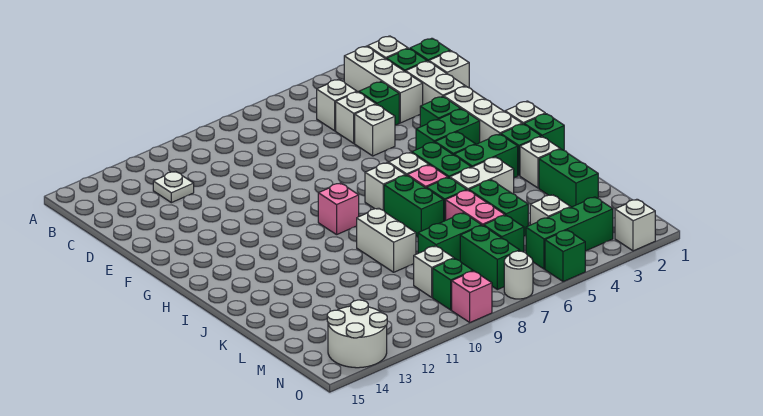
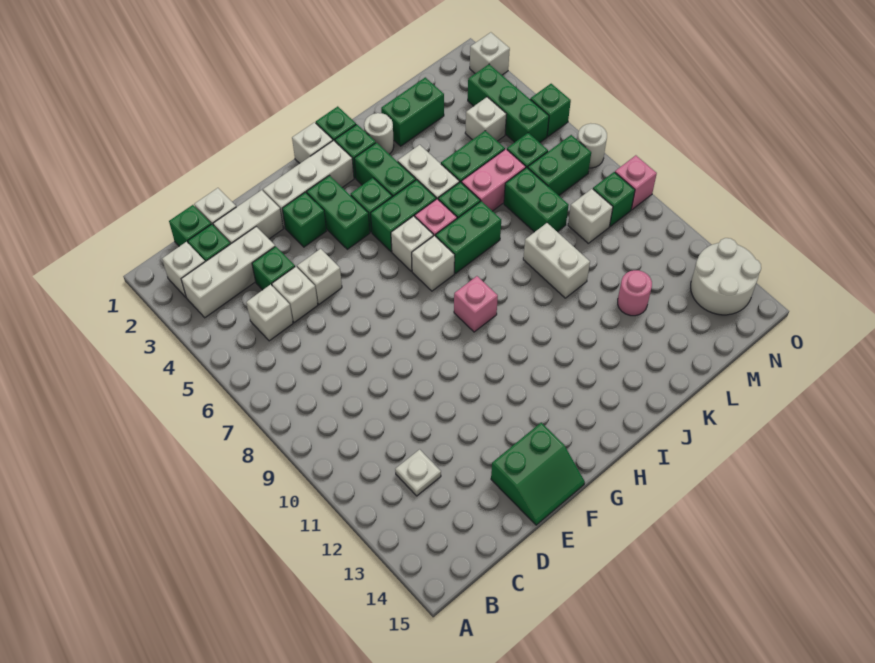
none -> green 2x2 slope [491,423,585,525]
white 1x1 brick [520,137,560,188] -> white 1x1 round brick [364,113,394,154]
white 1x2 brick [357,208,416,272] -> white 1x2 brick turned to [523,223,590,298]
none -> pink 1x1 round brick [618,270,652,316]

